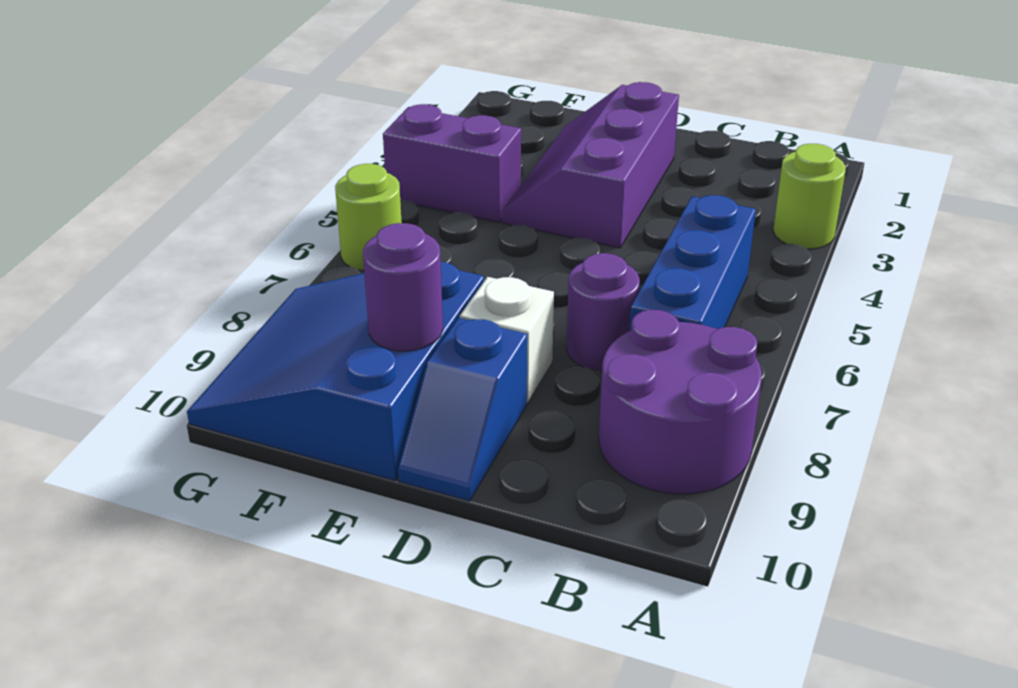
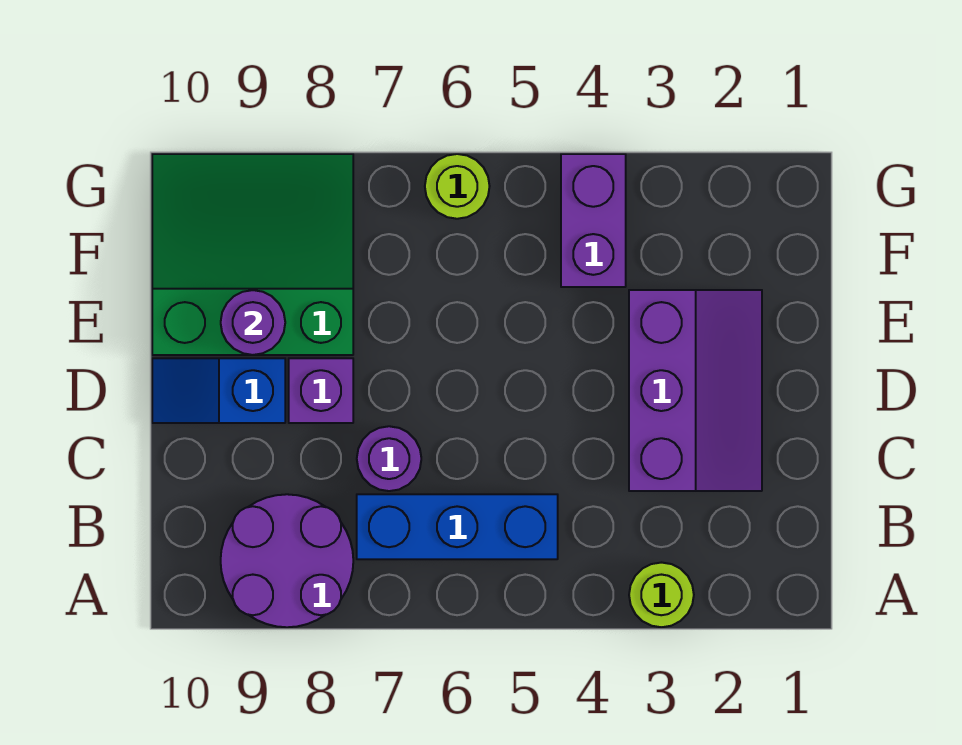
purple 2x3 slope [502,82,679,248] -> purple 2x3 slope turned to [629,290,762,491]
white 1x1 brick [460,277,554,403] -> purple 1x1 brick [289,358,353,423]
blue 3x3 slope [187,262,484,481] -> green 3x3 slope [152,154,353,355]

